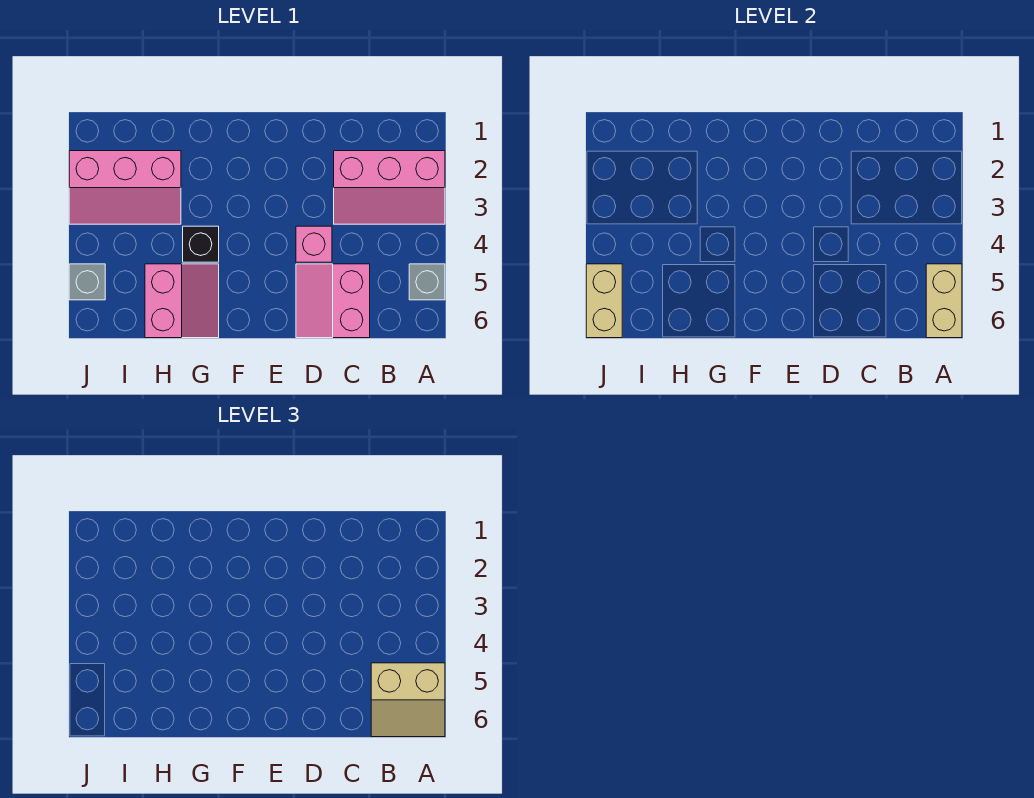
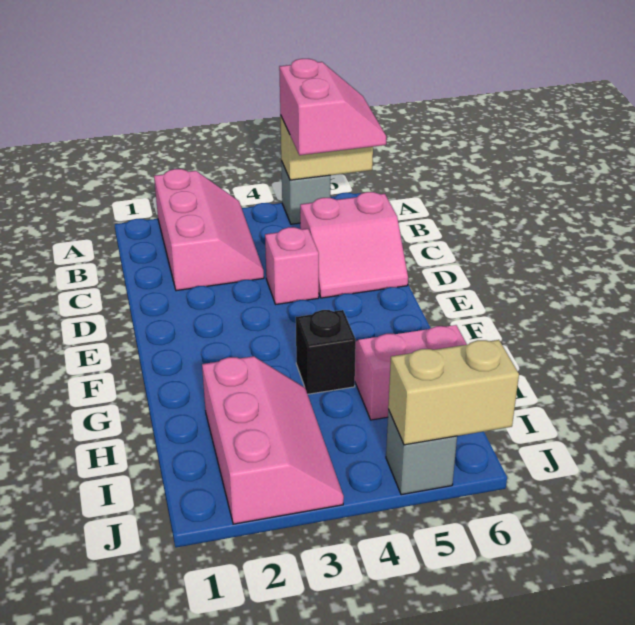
tan 2x2 slope [371,663,445,737] -> pink 2x2 slope [279,59,386,155]

